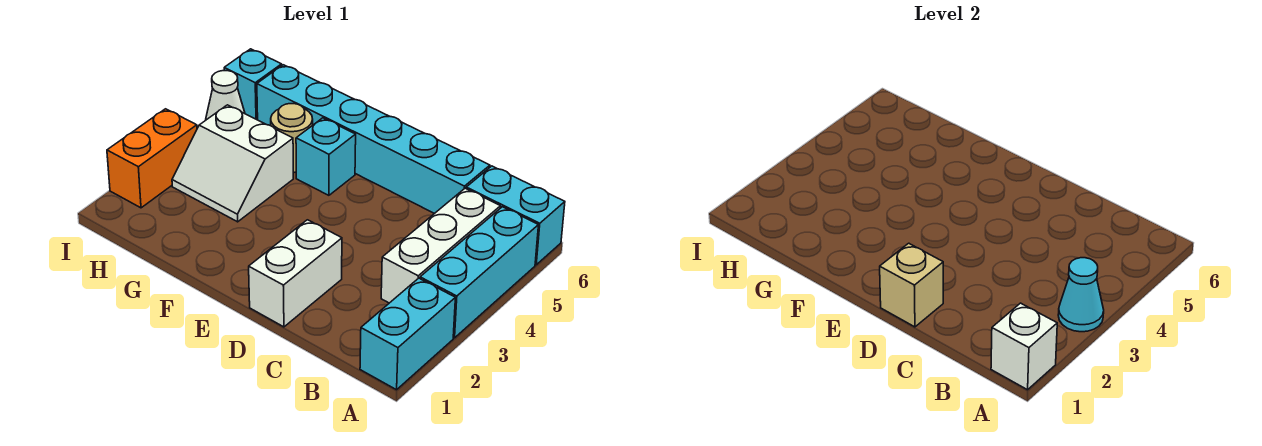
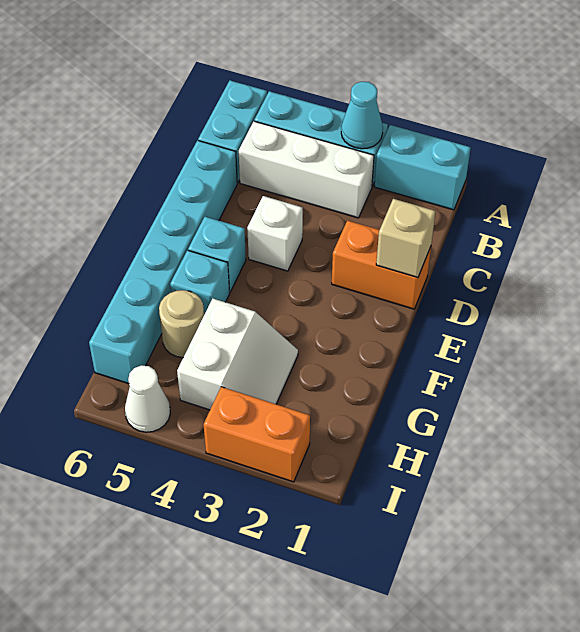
white 1x1 brick [991,303,1057,390] -> white 1x1 brick moved to [247,196,303,271]
white 1x2 brick [249,220,342,327] -> orange 1x2 brick [332,220,431,309]
cyan 1x1 brick [224,49,282,120] -> cyan 1x1 brick moved to [188,217,246,292]

